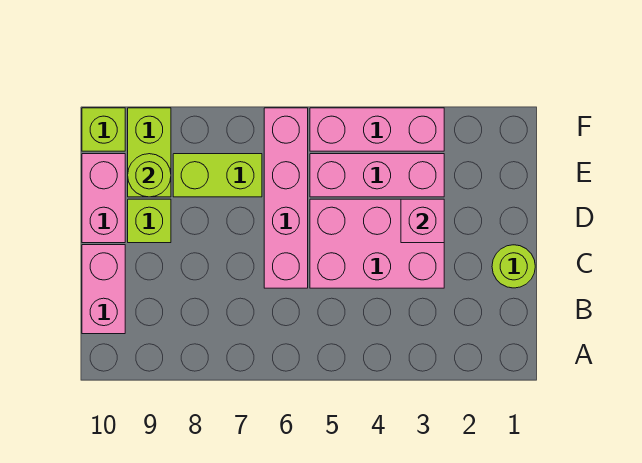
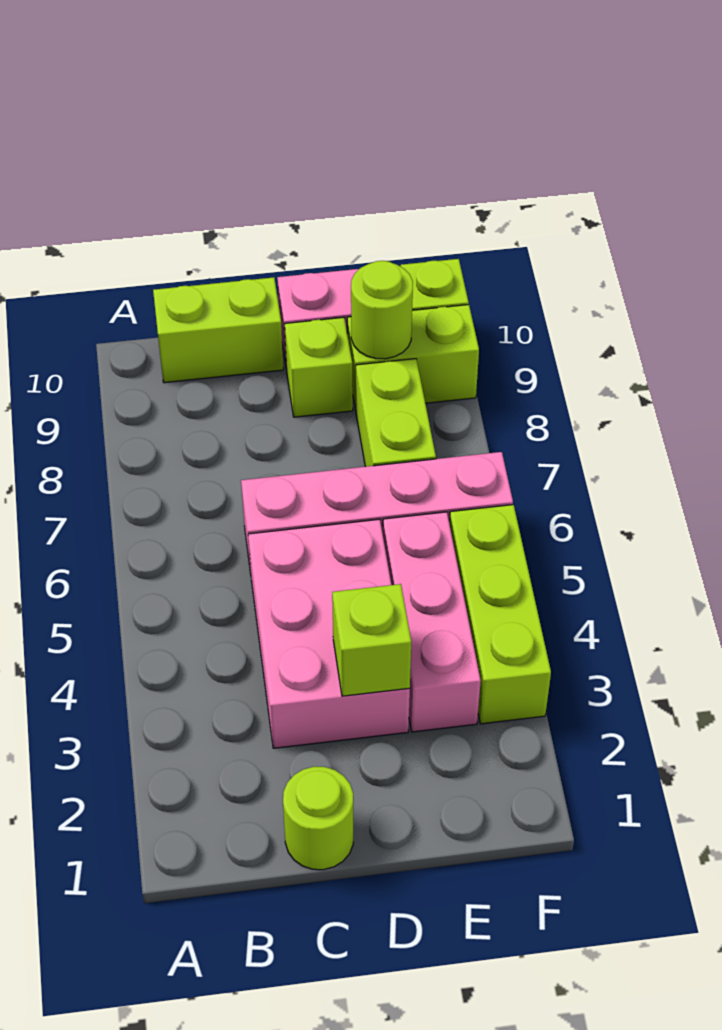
pink 1x2 brick [82,245,125,334] -> lime 1x2 brick [153,277,283,383]
pink 1x1 brick [401,199,444,243] -> lime 1x1 brick [332,584,411,696]
pink 1x3 brick [310,108,444,151] -> lime 1x3 brick [450,505,551,724]

